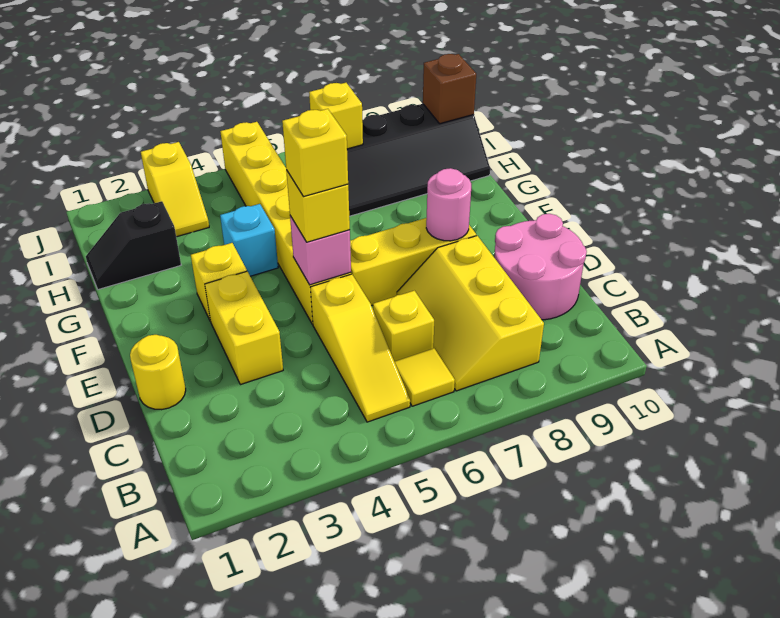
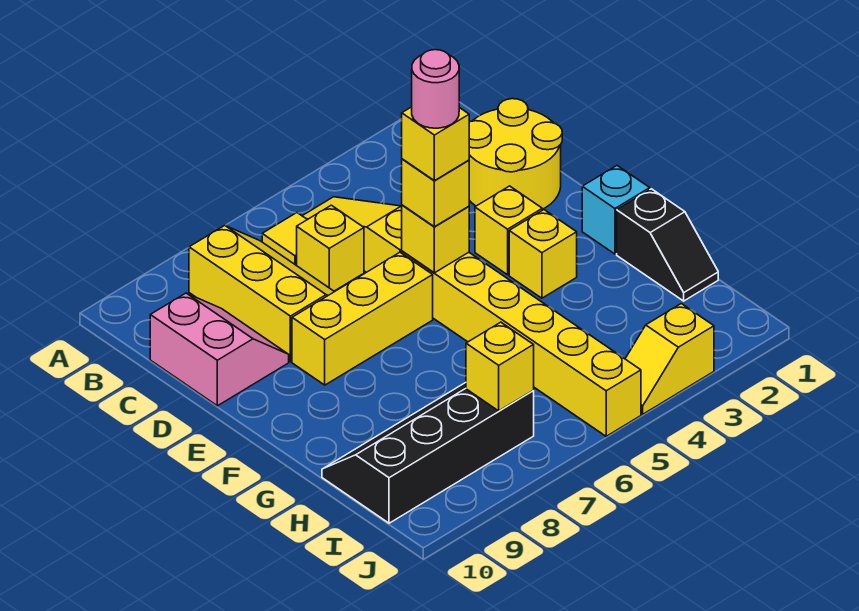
pink 2x2 round brick [494,214,587,320] -> pink 2x2 slope [150,293,289,406]
yellow 1x1 round brick [130,335,186,410] -> yellow 2x2 round brick [469,99,562,209]
yellow 1x2 brick [205,271,283,385] -> yellow 1x1 brick [475,186,542,275]
pink 1x1 brick [290,216,351,285] -> yellow 1x1 brick [402,205,469,273]
pink 1x1 round brick [426,168,471,241] -> pink 1x1 round brick moved to [412,50,459,128]
cyan 1x1 brick [220,204,278,276] -> cyan 1x1 brick moved to [582,166,650,254]
black 1x2 slope [86,201,181,290] -> black 1x2 slope turned to [617,189,718,301]
yellow 1x2 slope [141,142,209,237] -> yellow 1x2 slope turned to [625,304,714,414]
brown 1x1 brick [423,54,476,124] -> none

